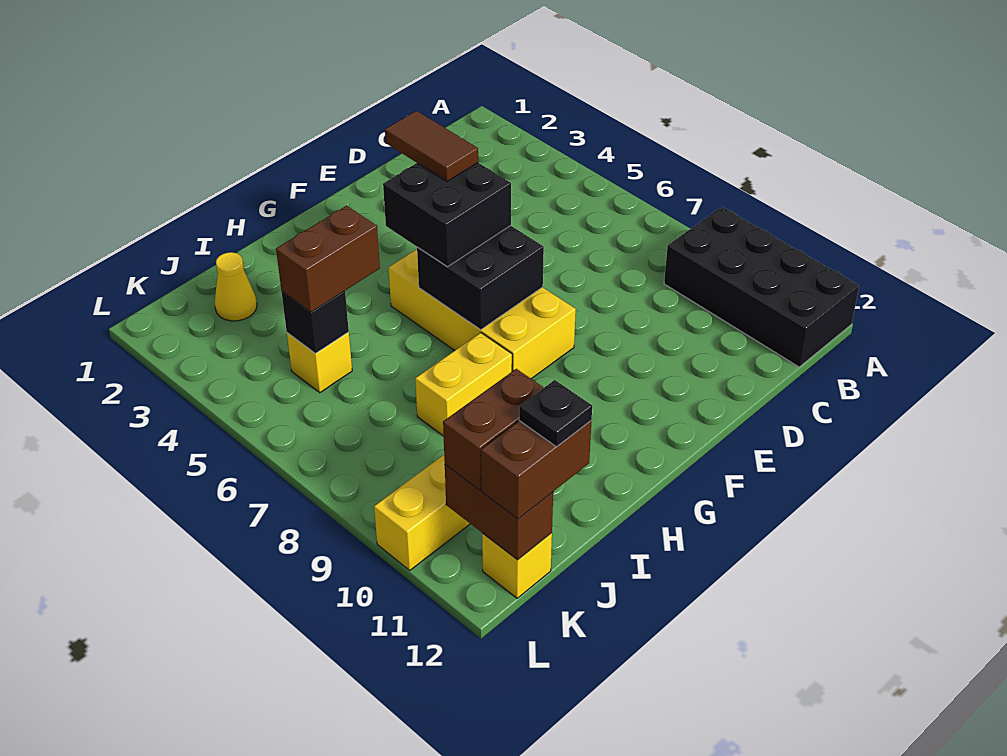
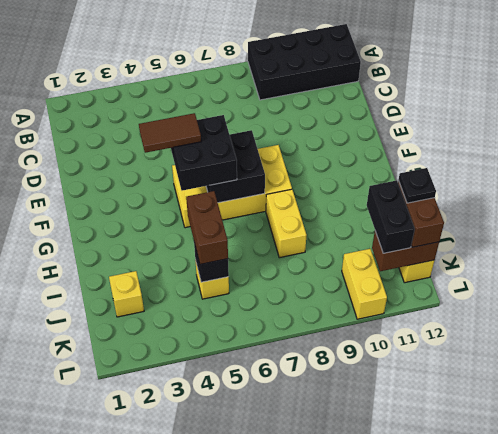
yellow 1x1 cone [214,252,257,321] -> yellow 1x1 brick [109,271,144,317]
brown 1x2 brick [443,369,544,490] -> black 1x2 brick [367,180,415,253]

